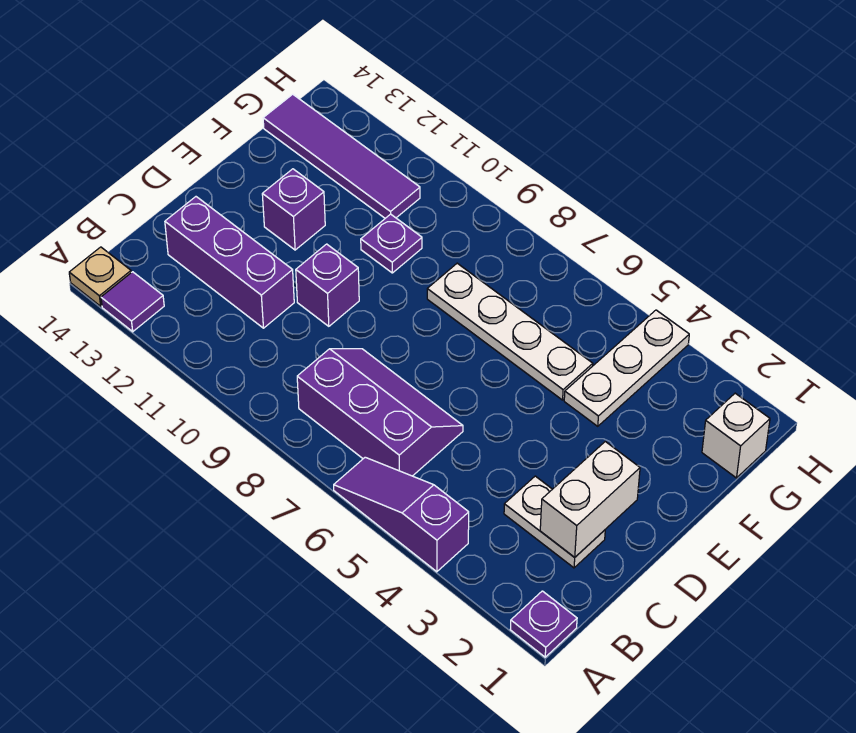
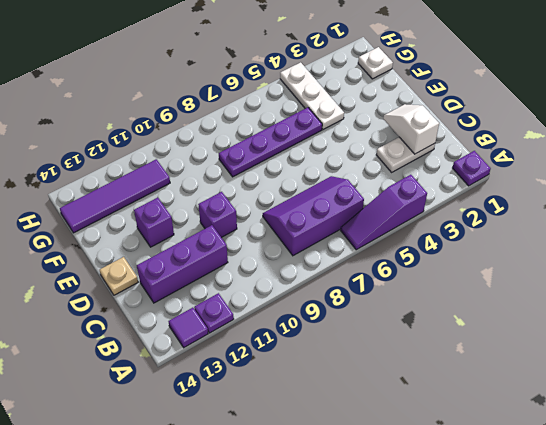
tan 1x1 plate [69,247,131,306] -> tan 1x1 plate moved to [100,257,138,295]
white 1x2 brick [540,442,640,557] -> white 1x2 slope [383,104,439,154]
white 1x4 plate [427,263,593,400] -> purple 1x4 plate [219,107,322,177]
purple 1x1 plate [361,214,422,273] -> purple 1x1 plate moved to [194,293,234,333]
white 1x1 brick [702,393,770,478] -> white 1x1 plate [358,47,393,79]

